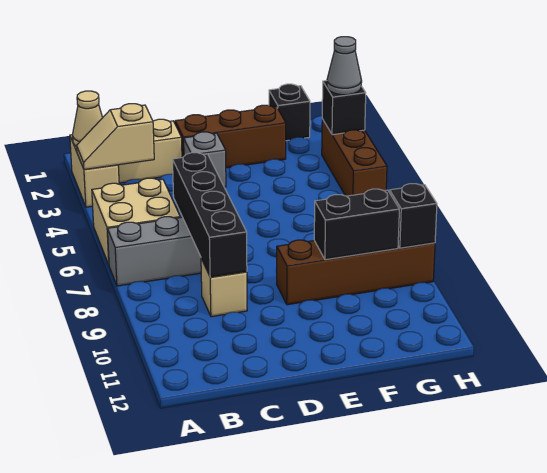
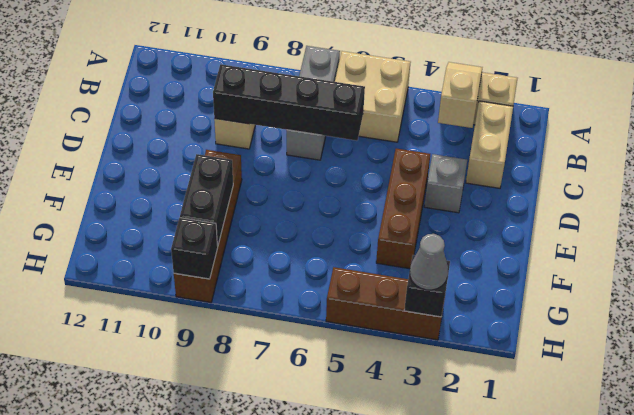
tan 1x1 cone [73,91,103,146] -> none
brown 1x3 brick [175,105,286,168] -> brown 1x3 brick moved to [376,149,430,269]
black 1x1 brick [269,84,310,141] -> none

